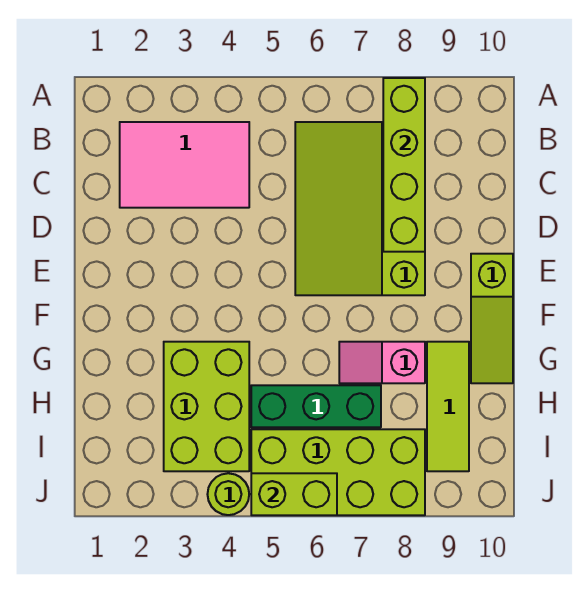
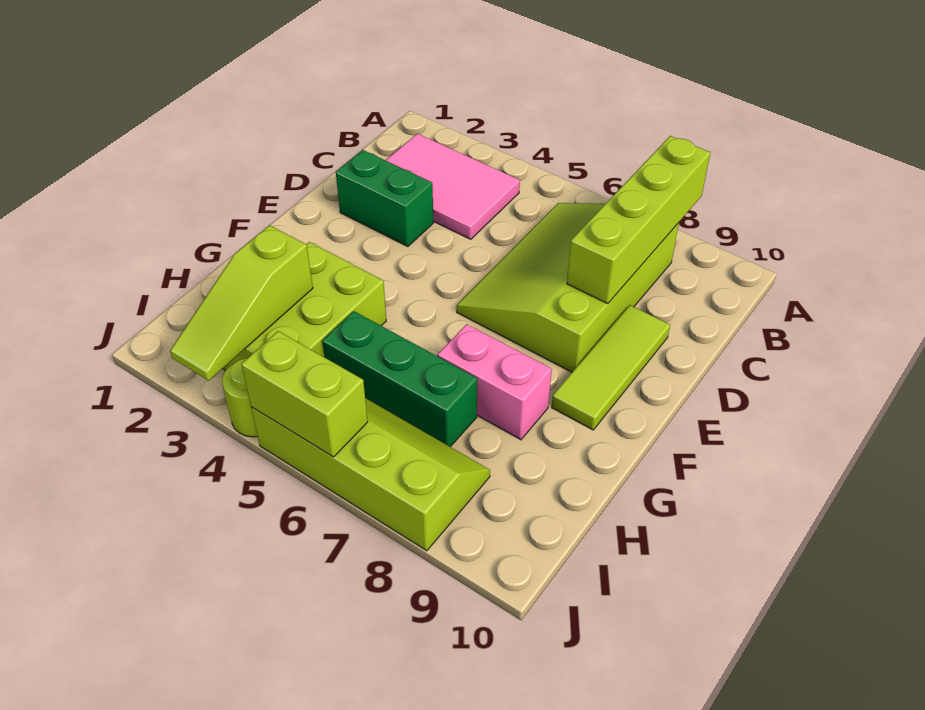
none -> green 1x2 brick [336,150,433,247]
lime 1x3 slope [471,254,513,383] -> lime 1x3 slope moved to [170,225,313,381]
pink 1x2 slope [339,342,425,383] -> pink 1x2 brick [438,324,552,440]
lime 1x3 tile [427,342,469,471] -> lime 1x3 tile moved to [552,305,670,430]
lime 2x4 brick [251,429,425,515] -> lime 2x4 slope [251,398,490,551]

